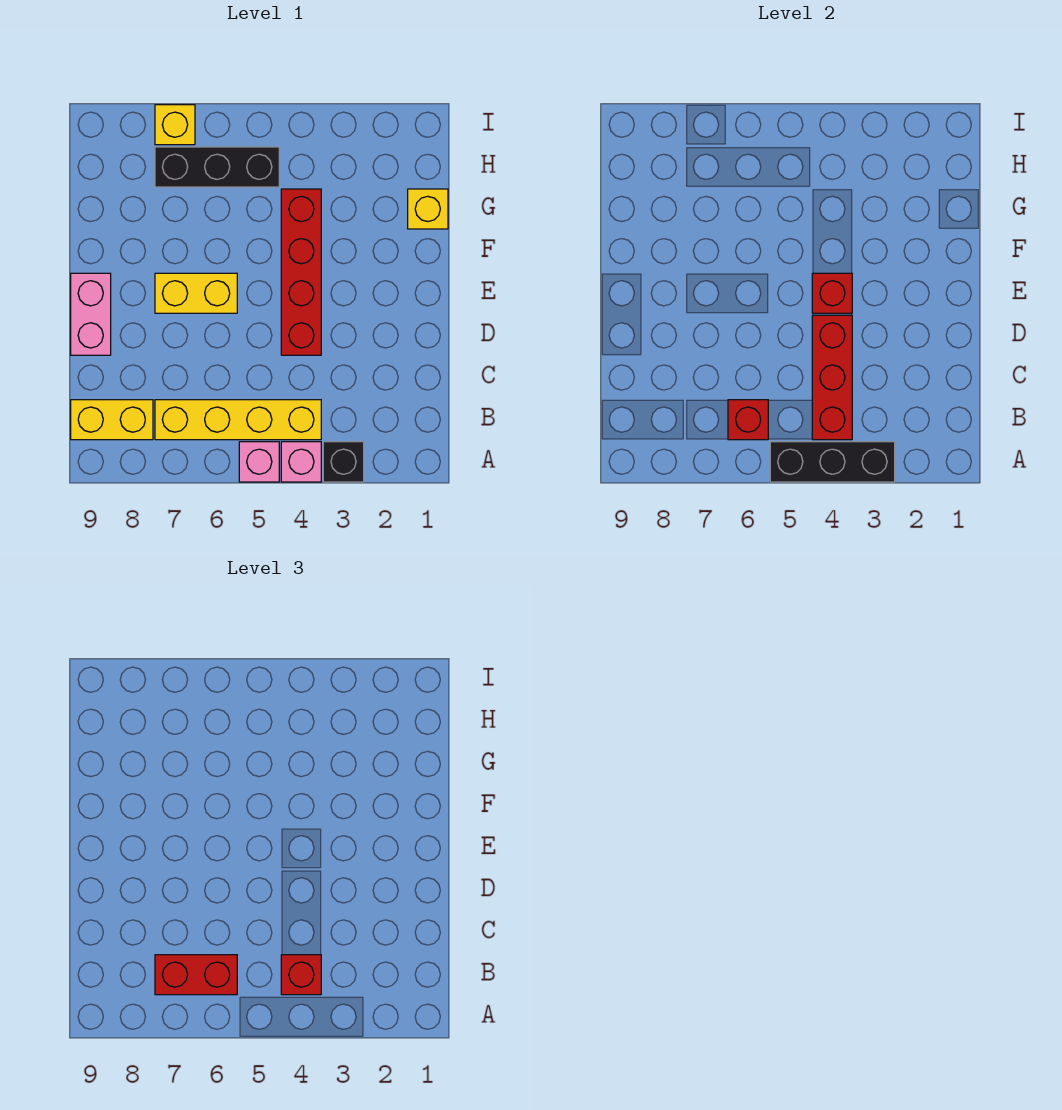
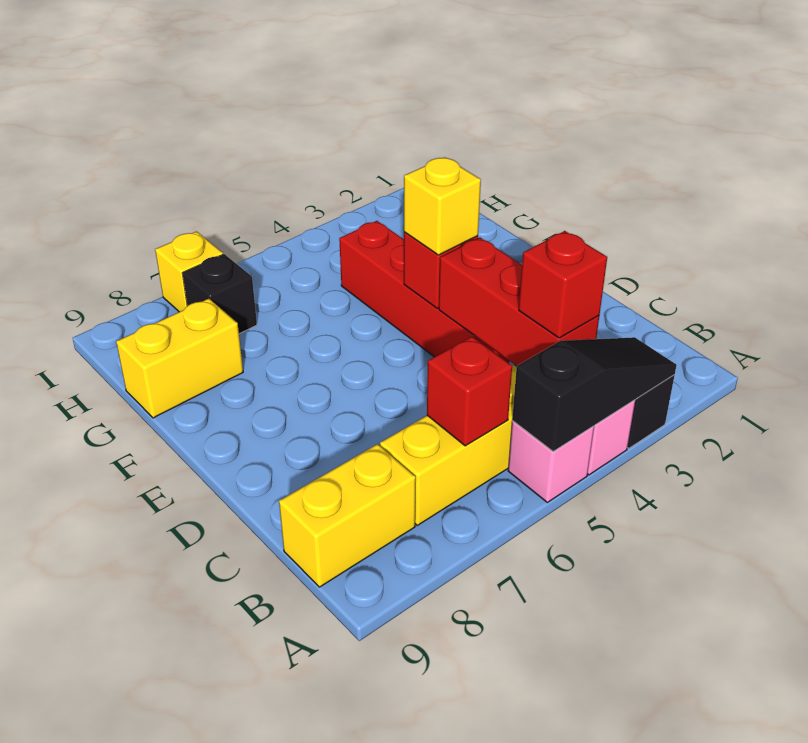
black 1x3 brick [770,442,895,482] -> black 1x3 slope [512,337,677,452]
red 1x2 brick [155,955,237,995] -> none
pink 1x2 brick [71,273,111,355] -> none
yellow 1x2 brick [155,273,237,313] -> yellow 1x2 brick moved to [116,299,243,418]
yellow 1x1 brick [408,189,448,229] -> yellow 1x1 brick moved to [404,157,481,255]
black 1x3 brick [155,147,279,187] -> black 1x1 brick [183,254,257,334]

